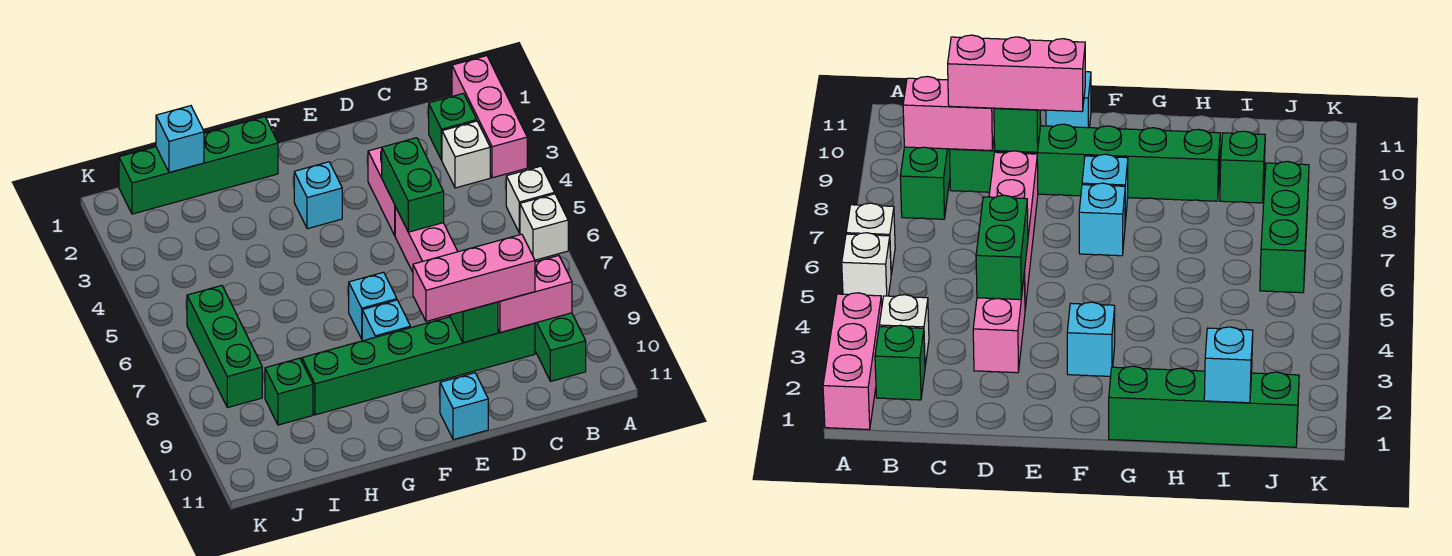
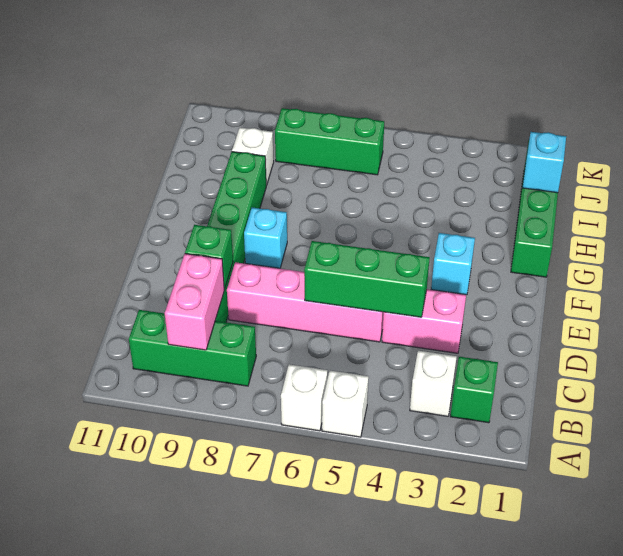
pink 1x3 brick [452,56,527,178] -> none
pink 1x3 brick [413,234,535,321] -> none
green 1x2 brick [382,138,444,232] -> green 1x3 brick [304,241,430,317]
cyan 1x1 brick [440,373,488,440] -> none
cyan 1x1 brick [349,272,397,339] -> none
green 1x1 brick [265,358,313,425] -> white 1x1 brick [232,127,274,185]

